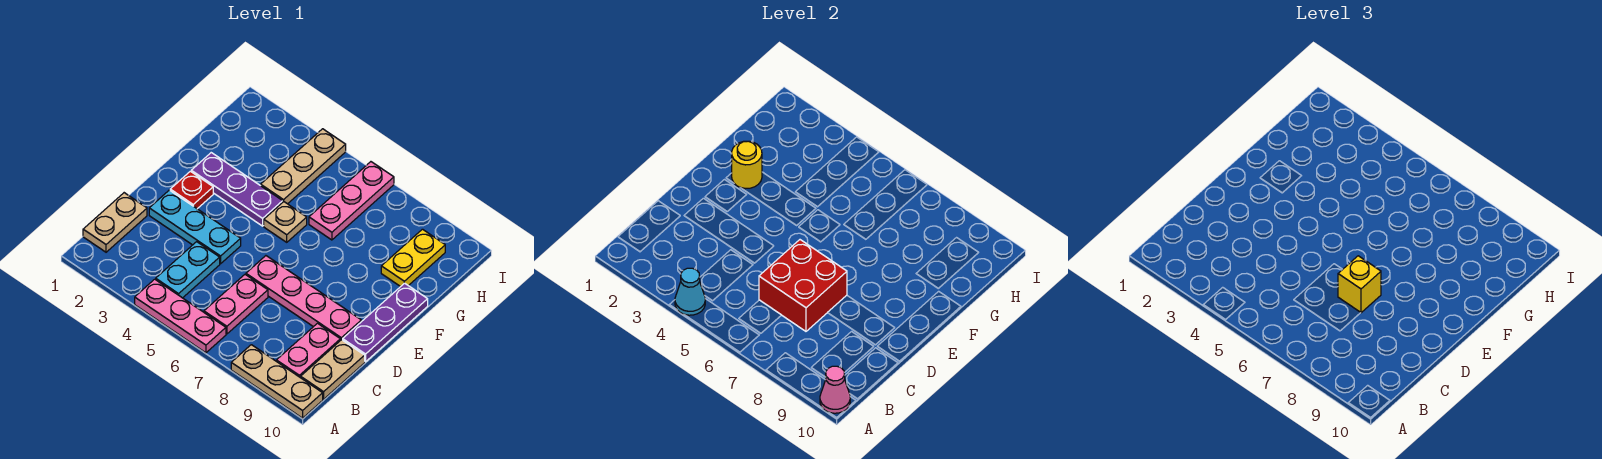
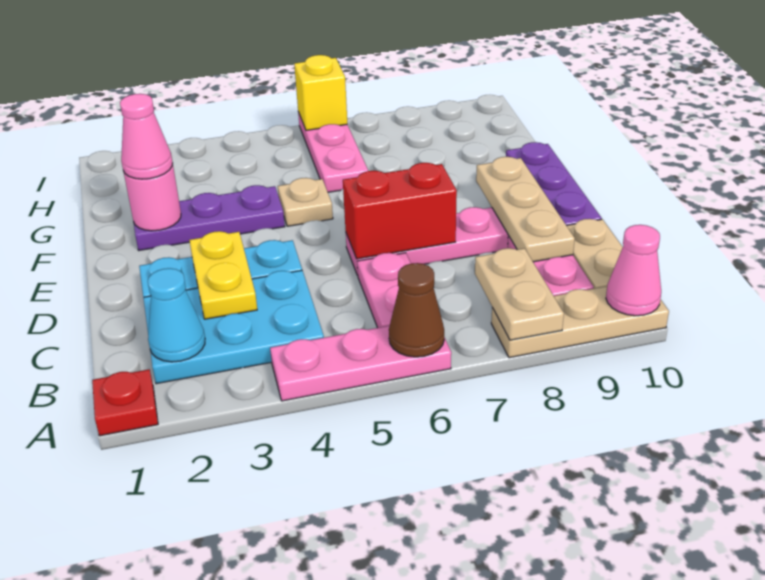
cyan 1x1 cone [675,268,705,315] -> cyan 1x1 cone moved to [148,268,205,362]
none -> brown 1x1 cone [389,263,444,357]
tan 1x2 plate [83,193,147,252] -> tan 1x2 plate moved to [475,248,564,340]
cyan 1x2 plate [156,242,220,298] -> cyan 2x3 plate [143,270,324,384]
red 2x2 brick [759,240,847,331] -> red 1x2 brick [343,163,457,259]
yellow 1x1 brick [1338,256,1381,313] -> yellow 1x1 brick moved to [294,55,347,130]
red 1x1 plate [170,171,213,209] -> red 1x1 plate moved to [92,369,158,436]
yellow 1x1 round brick [732,141,762,189] -> pink 1x1 round brick [123,163,181,231]
none -> pink 1x1 cone [120,94,173,179]
tan 1x3 plate [261,129,346,204] -> tan 1x3 plate moved to [476,157,575,262]
yellow 1x2 plate [381,229,445,287] -> yellow 1x2 plate moved to [189,231,257,319]

